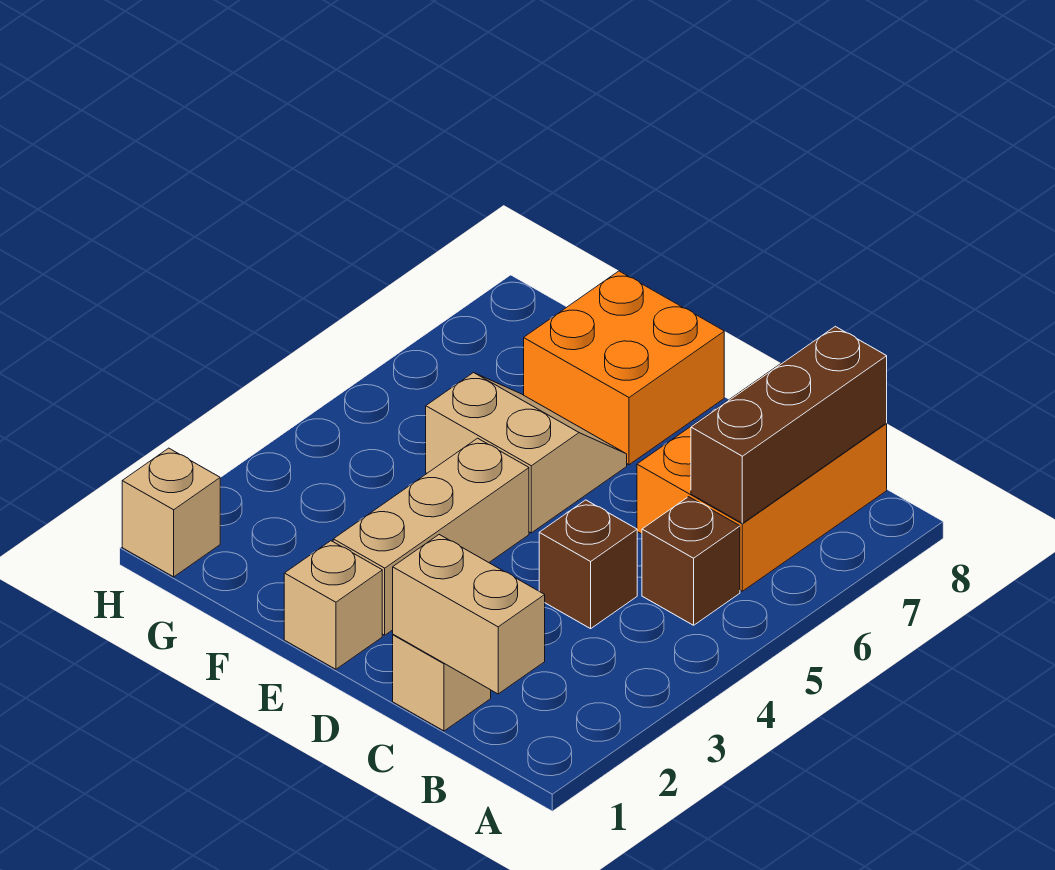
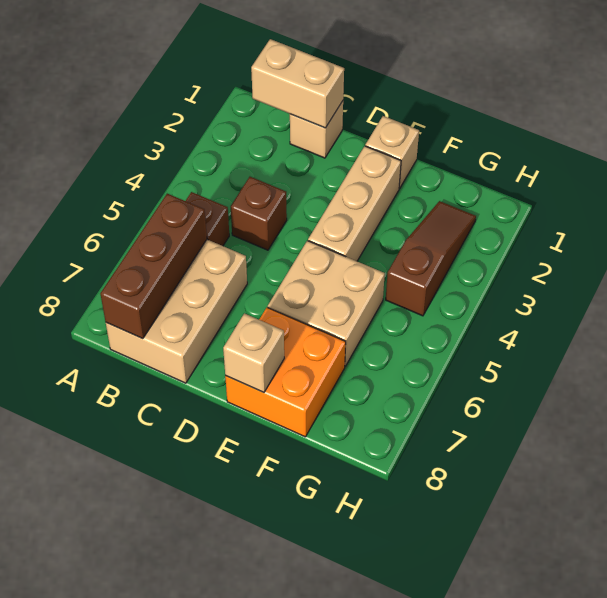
orange 2x3 brick [637,364,887,591] -> tan 2x3 brick [106,240,247,383]
tan 2x2 slope [426,373,627,533] -> tan 2x2 brick [268,241,385,366]
none -> brown 1x3 slope [386,201,476,316]
tan 1x1 brick [122,448,220,577] -> tan 1x1 brick moved to [223,313,284,392]

